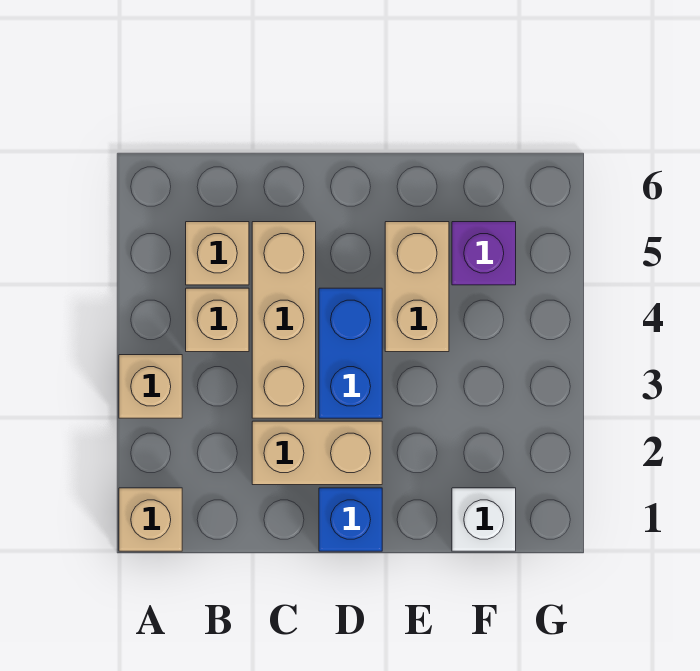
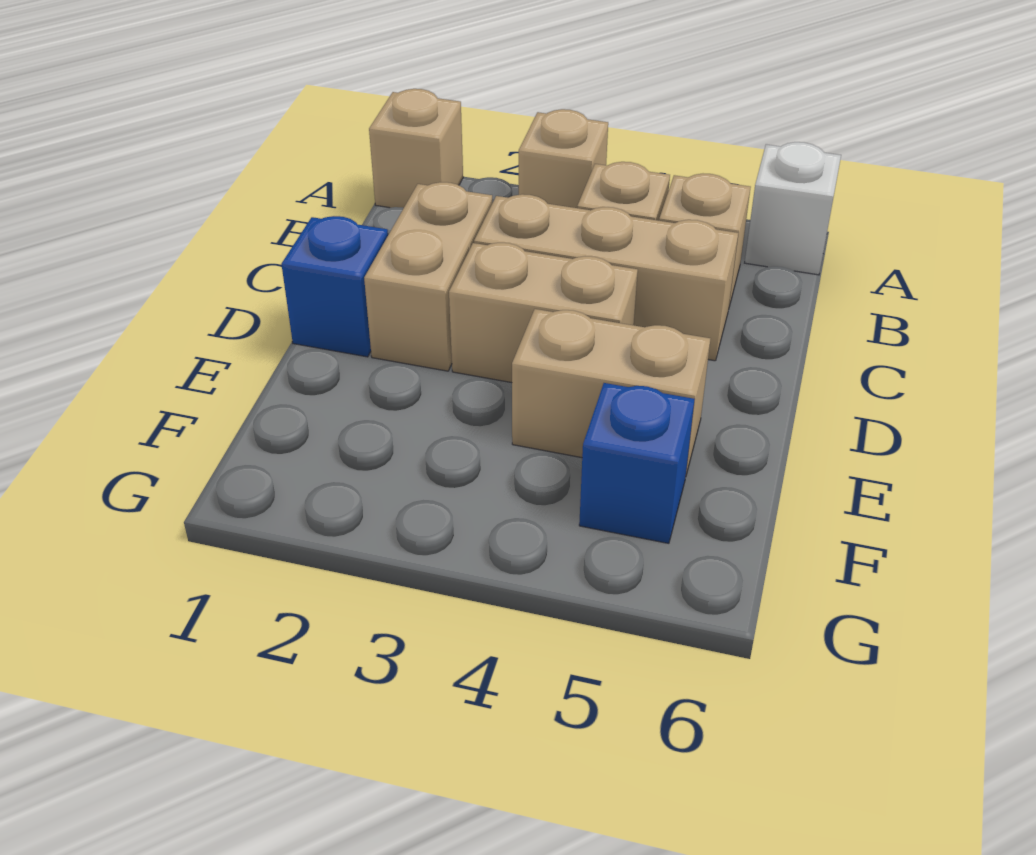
blue 1x2 brick [319,288,382,418] -> tan 1x2 brick [449,243,638,383]
white 1x1 brick [452,488,516,551] -> white 1x1 brick moved to [745,142,841,275]
purple 1x1 brick [452,222,516,285] -> blue 1x1 brick [579,383,694,543]

